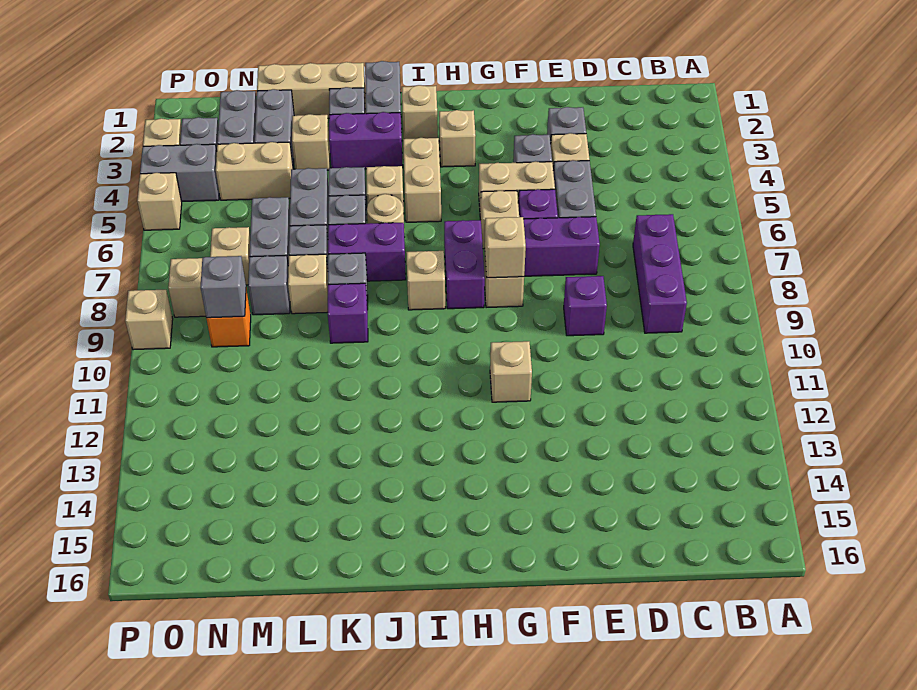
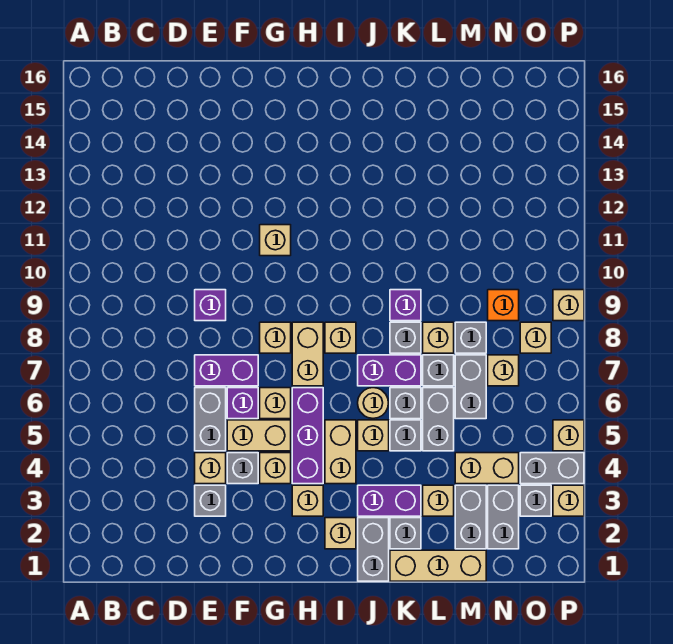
purple 1x3 brick [633,214,687,333] -> purple 1x3 brick moved to [292,388,323,484]
tan 1x1 brick [485,217,526,278] -> tan 1x1 brick moved to [260,453,291,484]
purple 1x2 brick [444,220,485,309] -> tan 1x2 brick [292,322,323,386]
grey 1x1 brick [201,256,246,318] -> none

